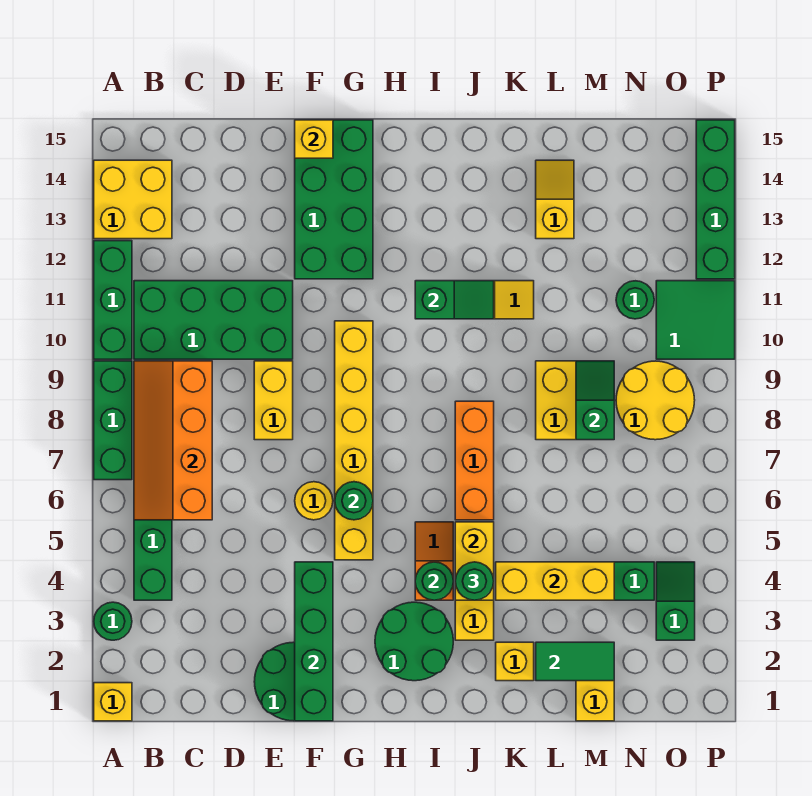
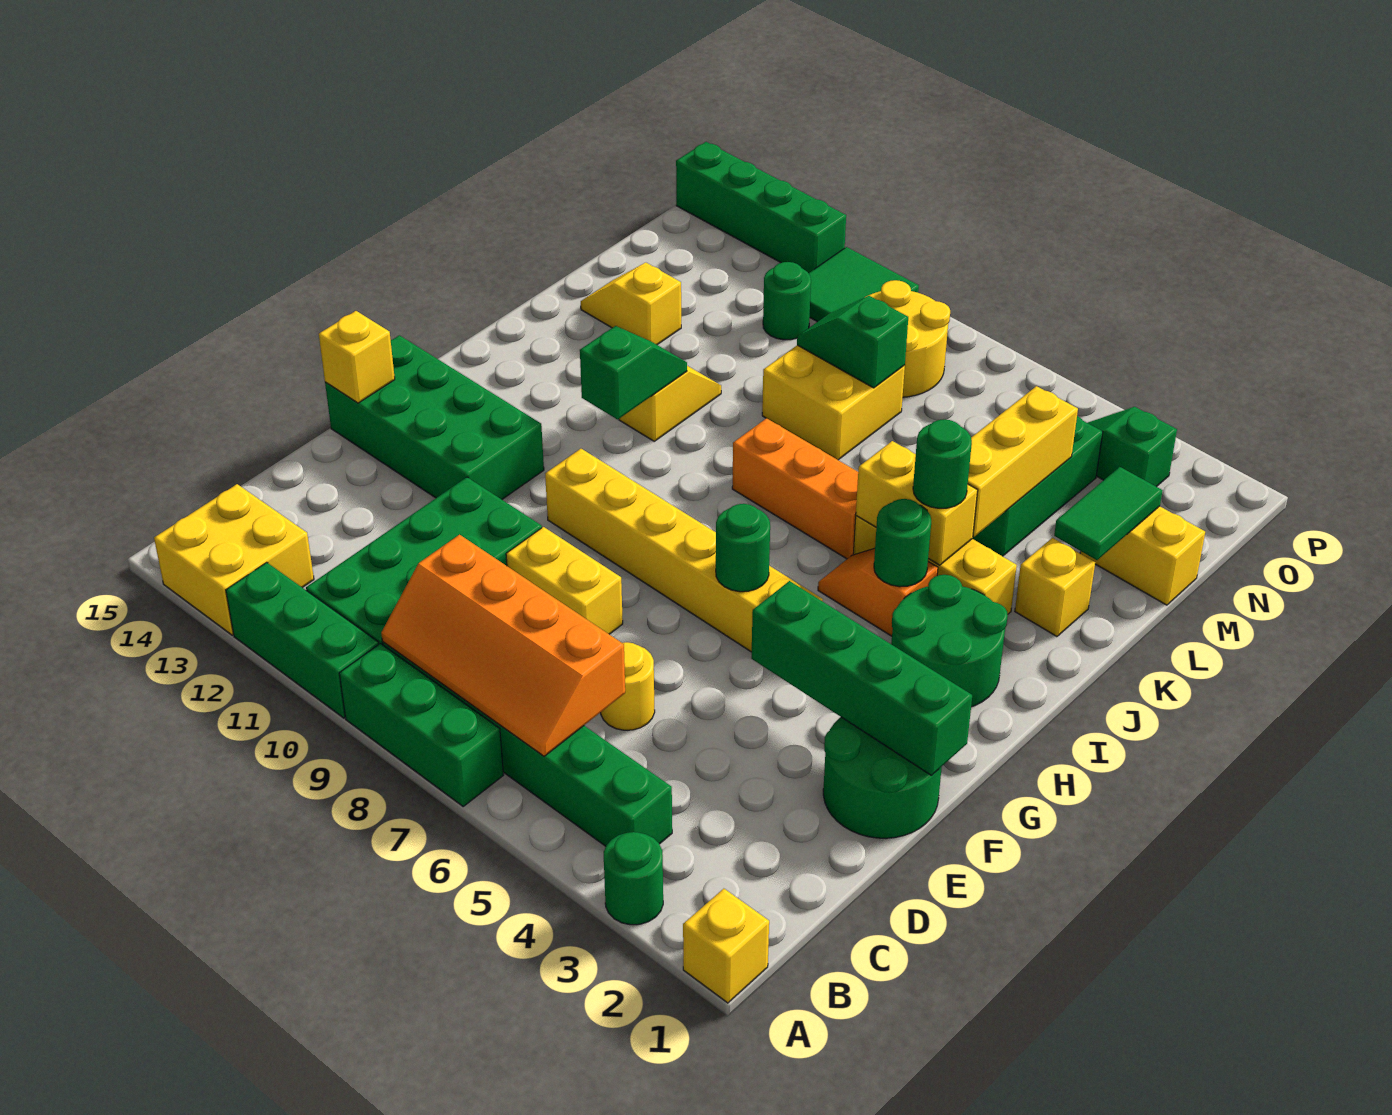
yellow 1x1 round brick [295,482,333,520] -> yellow 1x1 round brick moved to [601,642,655,730]

